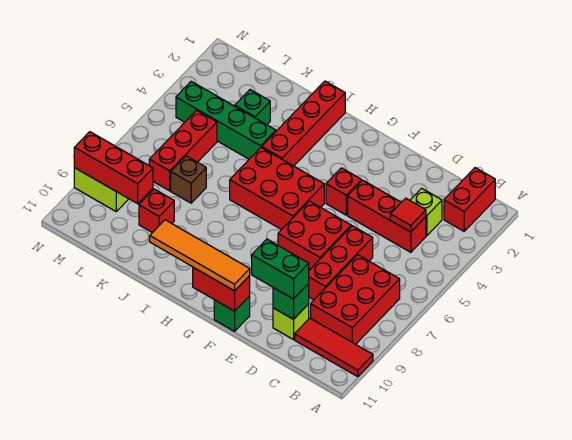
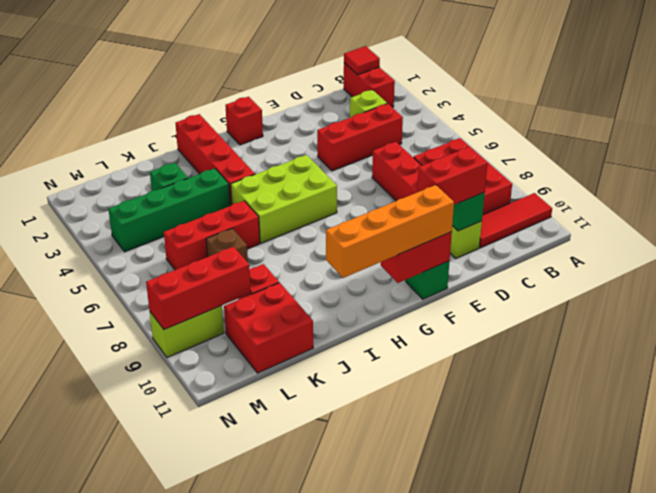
red 1x1 tile [390,198,426,232] -> red 1x1 tile moved to [344,46,380,75]
green 1x2 brick [252,239,309,299] -> red 1x2 brick [417,147,488,205]
red 2x2 brick [278,201,351,270] -> red 2x2 brick moved to [224,283,313,373]
red 1x1 brick [326,168,362,215] -> red 1x1 brick moved to [225,97,263,145]
orange 1x4 tile [150,220,250,291] -> orange 1x4 brick [326,185,454,278]
red 2x3 brick [230,147,324,230] -> lime 2x3 brick [231,155,337,243]
red 1x3 brick [149,110,217,191] -> red 1x3 brick turned to [164,201,260,270]

